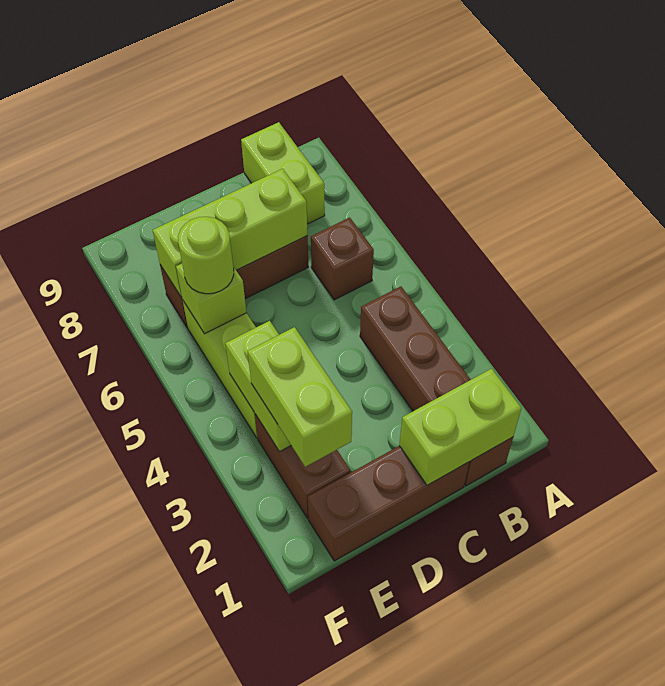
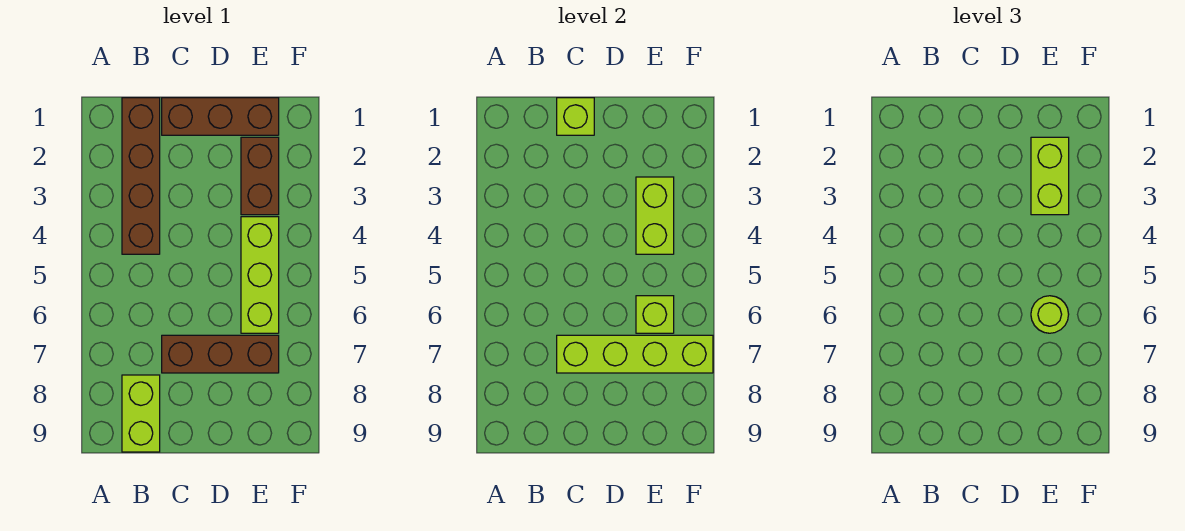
lime 1x2 brick [399,369,521,485] -> lime 1x1 brick [557,98,594,135]
brown 1x1 brick [311,217,374,300] -> none
lime 1x3 brick [153,169,307,297] -> lime 1x4 brick [557,335,713,373]

